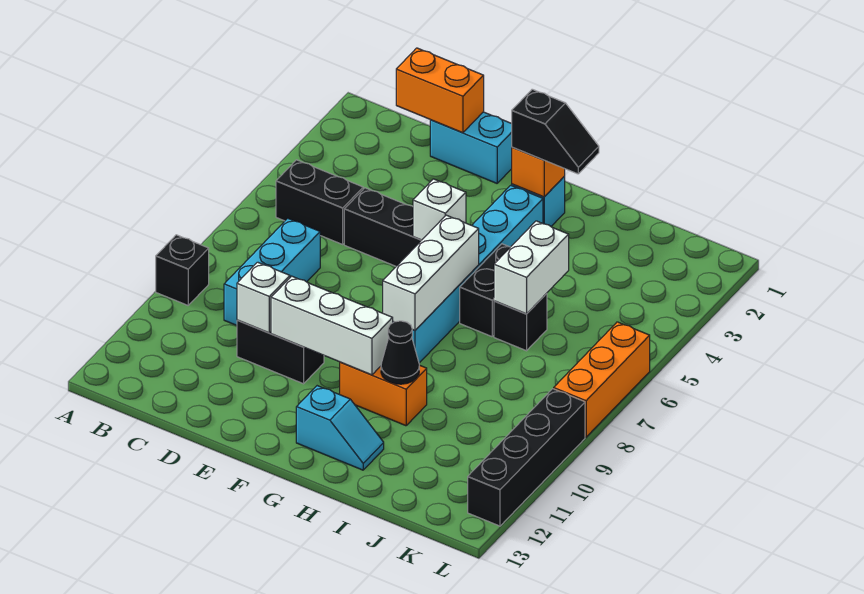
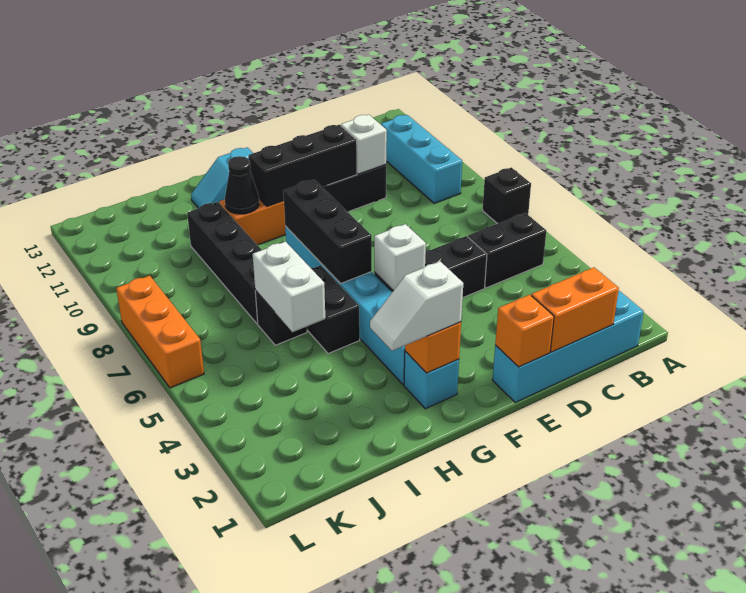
black 1x1 brick [156,235,209,305] -> black 1x1 brick moved to [483,168,531,224]
cyan 1x3 brick [224,218,320,325] -> cyan 1x3 brick moved to [381,115,462,203]
cyan 1x2 brick [430,112,512,183] -> cyan 1x4 brick [493,291,644,402]
none -> orange 1x1 brick [495,295,554,367]
white 1x3 brick [271,276,393,375] -> black 1x3 brick [248,125,357,206]
black 1x2 slope [512,89,599,174] -> white 1x2 slope [370,261,463,351]
white 1x3 brick [383,215,479,330] -> black 1x3 brick [283,180,372,283]
black 1x4 brick [468,389,585,526] -> black 1x4 brick moved to [187,202,261,324]

